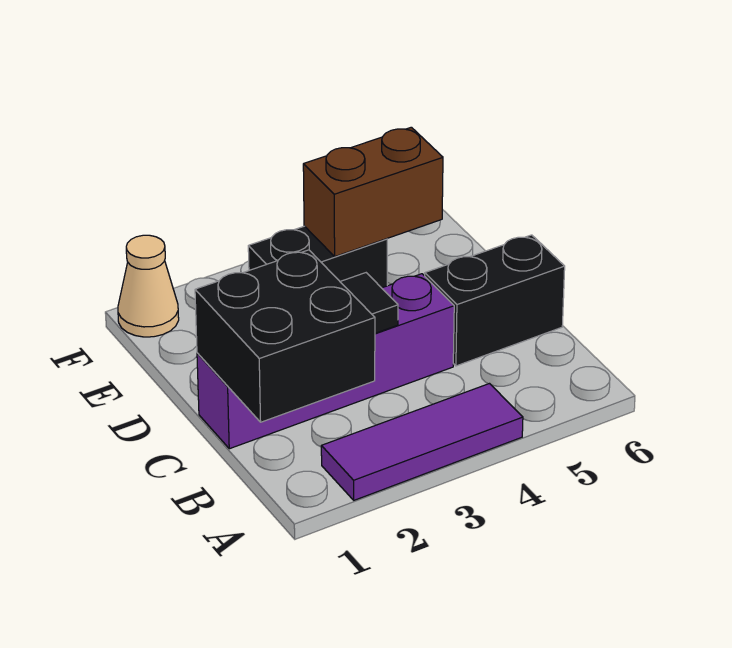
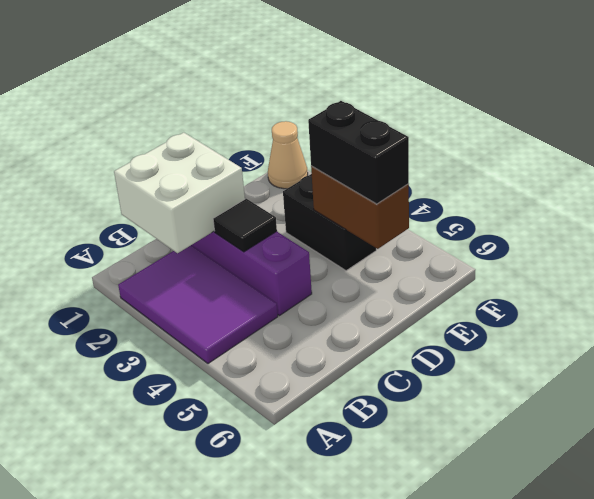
purple 1x3 tile [321,384,523,500] -> purple 2x3 tile [118,245,278,364]
black 2x2 brick [195,250,375,422] -> white 2x2 brick [114,133,245,253]
black 1x2 brick [425,235,565,366] -> black 1x2 brick moved to [308,101,409,204]

